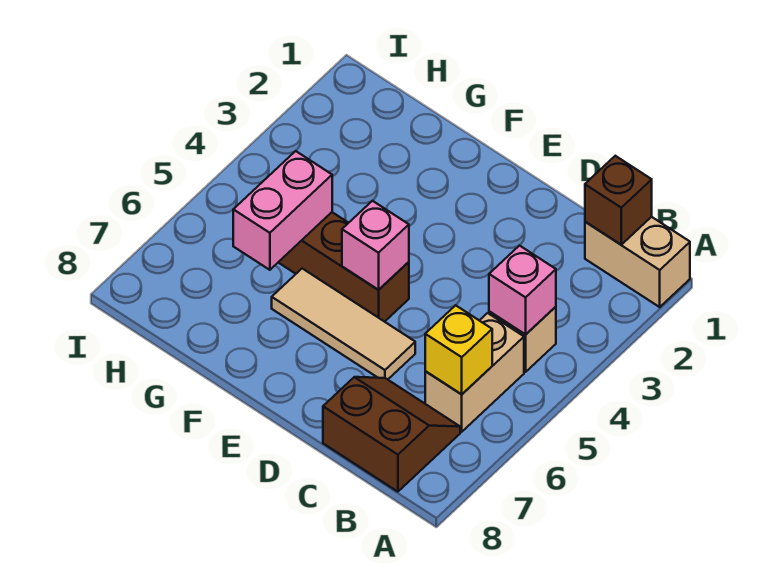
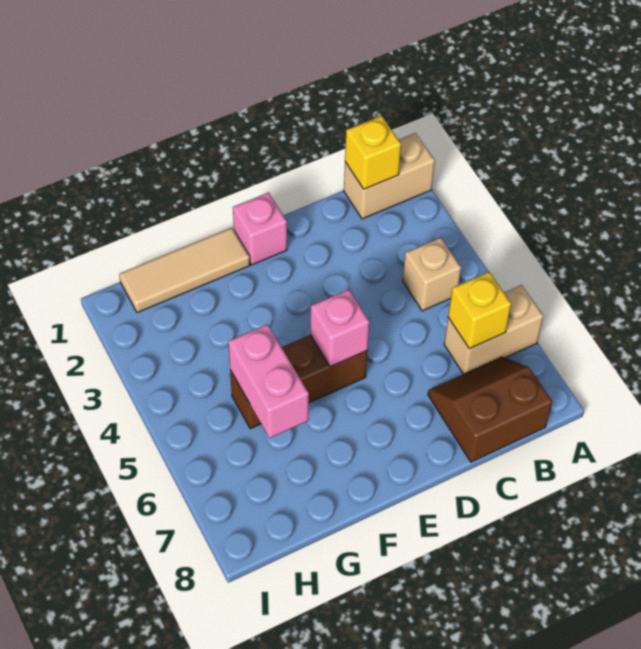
brown 1x1 brick [585,156,652,245] -> yellow 1x1 brick [345,116,401,189]
pink 1x1 brick [489,245,556,335] -> pink 1x1 brick moved to [233,192,287,265]
tan 1x2 brick [425,313,524,432] -> tan 1x2 brick turned to [444,285,543,374]
tan 1x3 tile [272,269,415,379] -> tan 1x3 tile moved to [119,228,250,313]

